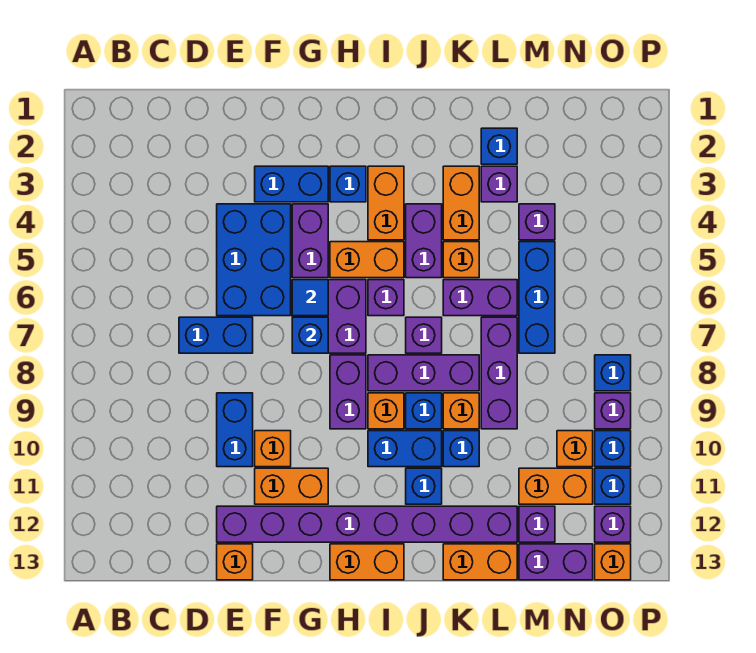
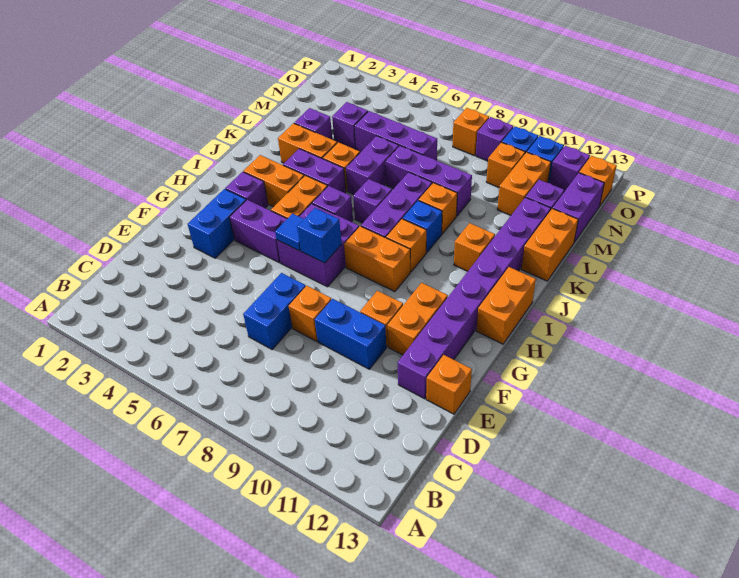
blue 2x3 brick [217,204,291,316] -> none
none -> orange 1x1 brick [289,286,332,341]
blue 1x1 brick [330,166,366,202] -> purple 1x1 brick [225,172,268,208]
purple 1x2 brick [330,355,366,429] -> orange 1x2 brick [344,226,410,292]
blue 1x2 brick [368,431,442,467] -> none
blue 1x1 brick [406,468,442,504] -> orange 1x1 brick [454,223,495,271]
blue 1x1 brick [443,431,479,467] -> none
blue 1x1 brick [481,128,517,164] -> none
blue 1x3 brick [519,242,555,353] -> purple 1x3 brick [354,111,437,161]
blue 1x1 brick [595,355,631,391] -> orange 1x1 brick [453,108,489,156]

